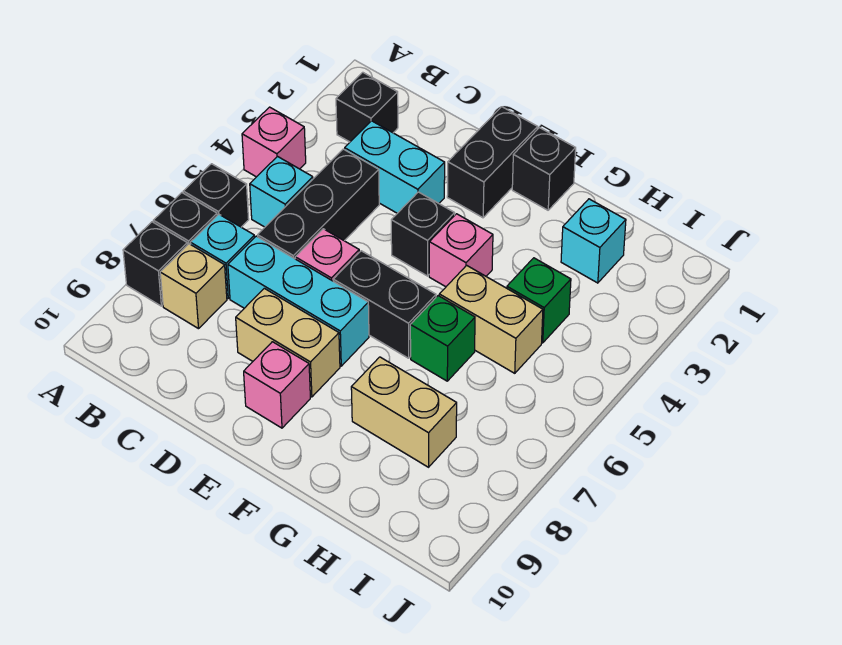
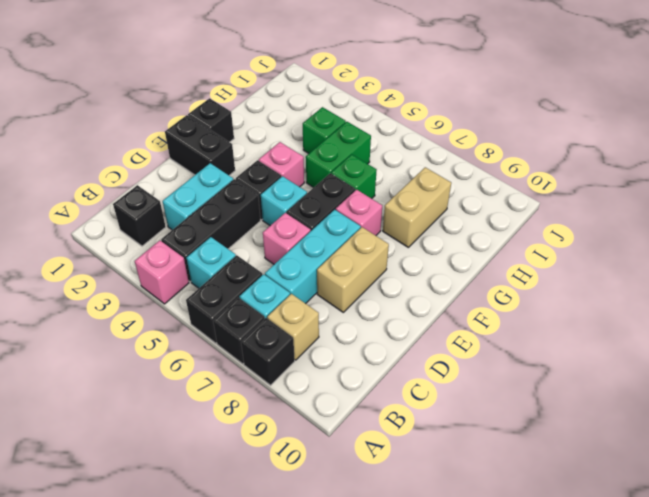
black 1x1 brick [183,164,249,227] -> black 1x2 brick [186,255,262,343]
black 1x3 brick [258,149,379,259] -> black 1x3 brick turned to [161,179,260,282]
pink 1x1 brick [244,342,310,428] -> pink 1x1 brick moved to [336,190,382,236]
tan 1x2 brick [439,265,543,373] -> green 1x2 brick [306,122,371,187]
cyan 1x1 brick [561,199,626,283] -> cyan 1x1 brick moved to [261,176,307,226]

